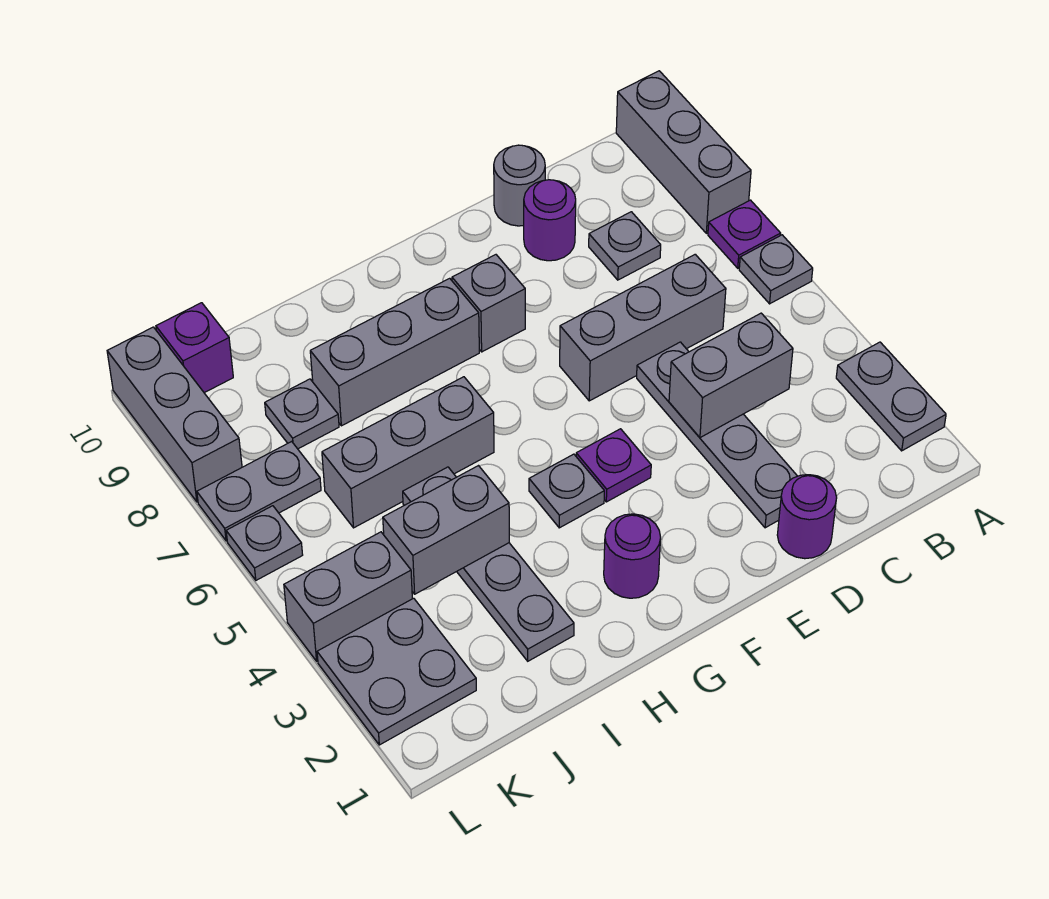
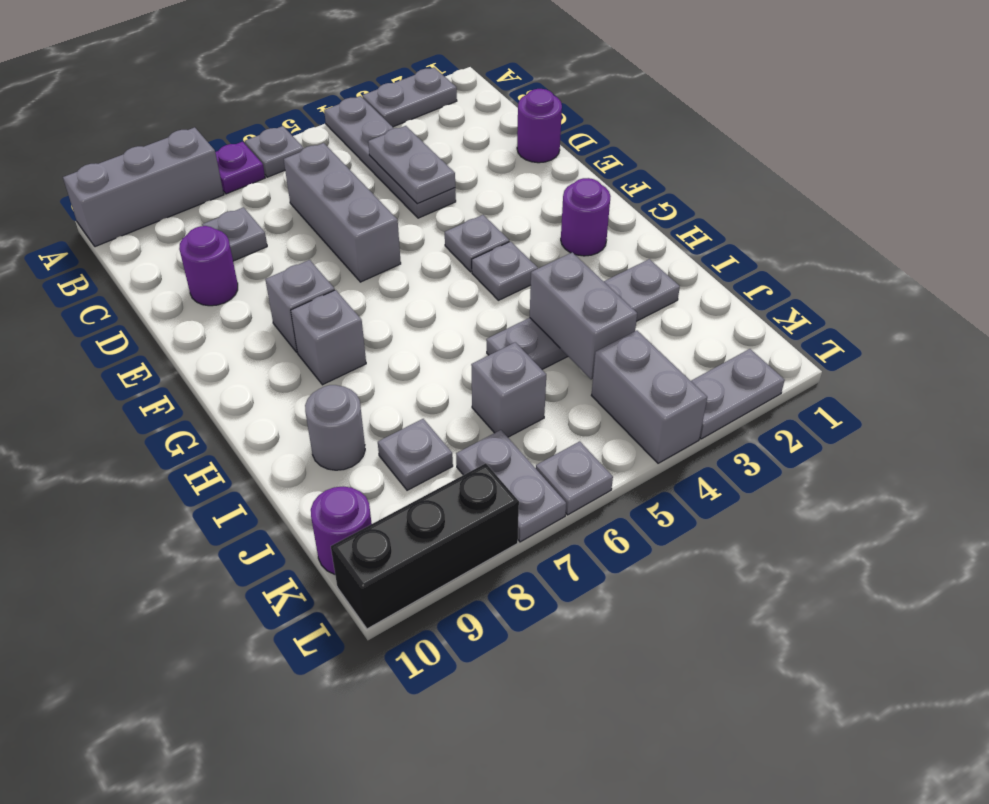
grey 1x2 brick [669,313,793,438] -> grey 1x2 plate [368,126,455,204]
grey 1x4 plate [637,342,797,528] -> grey 1x4 plate turned to [324,96,456,218]
grey 1x1 round brick [494,145,545,226] -> grey 1x1 round brick moved to [305,385,365,470]
purple 1x1 plate [576,429,651,502] -> grey 1x1 plate [445,215,509,272]
grey 1x3 brick [310,278,479,426] -> grey 1x1 brick [291,290,366,385]
grey 1x3 brick [322,377,494,528] -> grey 1x1 brick [471,342,546,437]
grey 2x2 plate [317,598,476,745] -> grey 1x2 plate [691,349,785,439]
purple 1x1 brick [156,303,233,393] -> purple 1x1 round brick [311,486,372,574]
grey 1x3 brick [107,327,242,502] -> black 1x3 brick [331,463,519,629]

